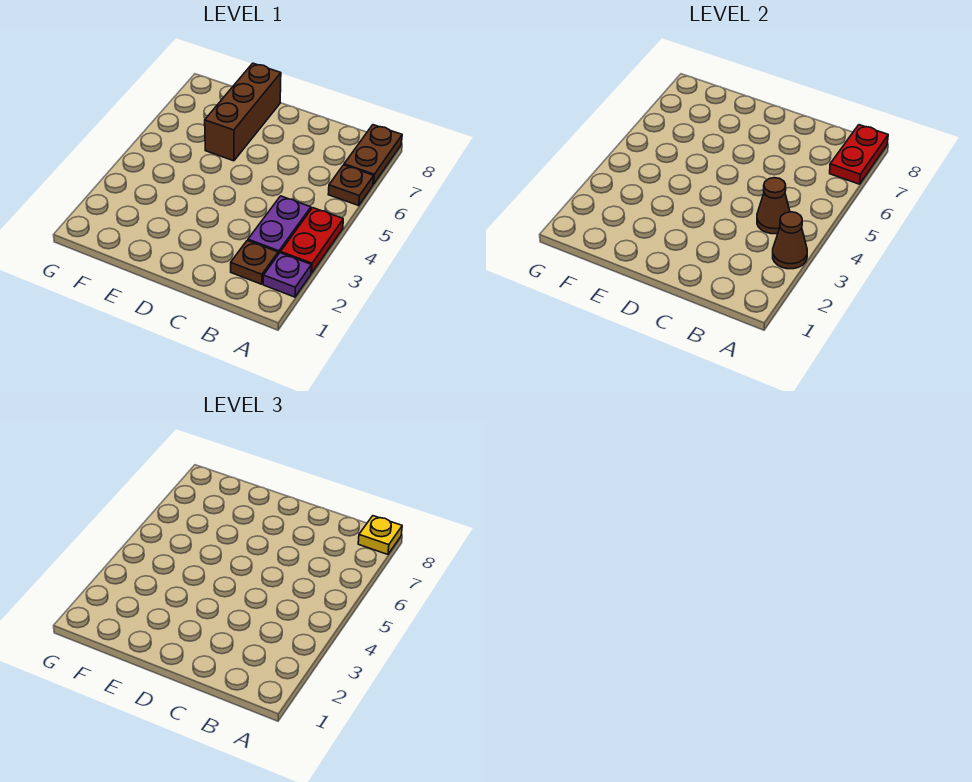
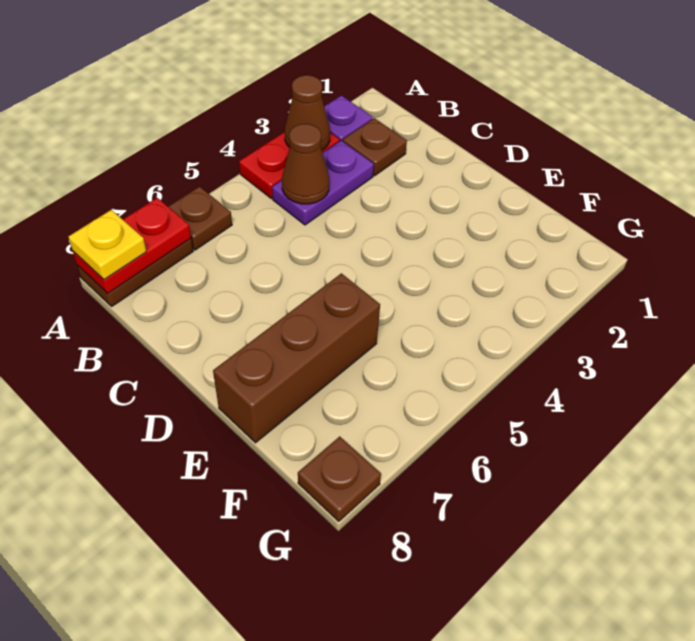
none -> brown 1x1 plate [298,436,381,521]

